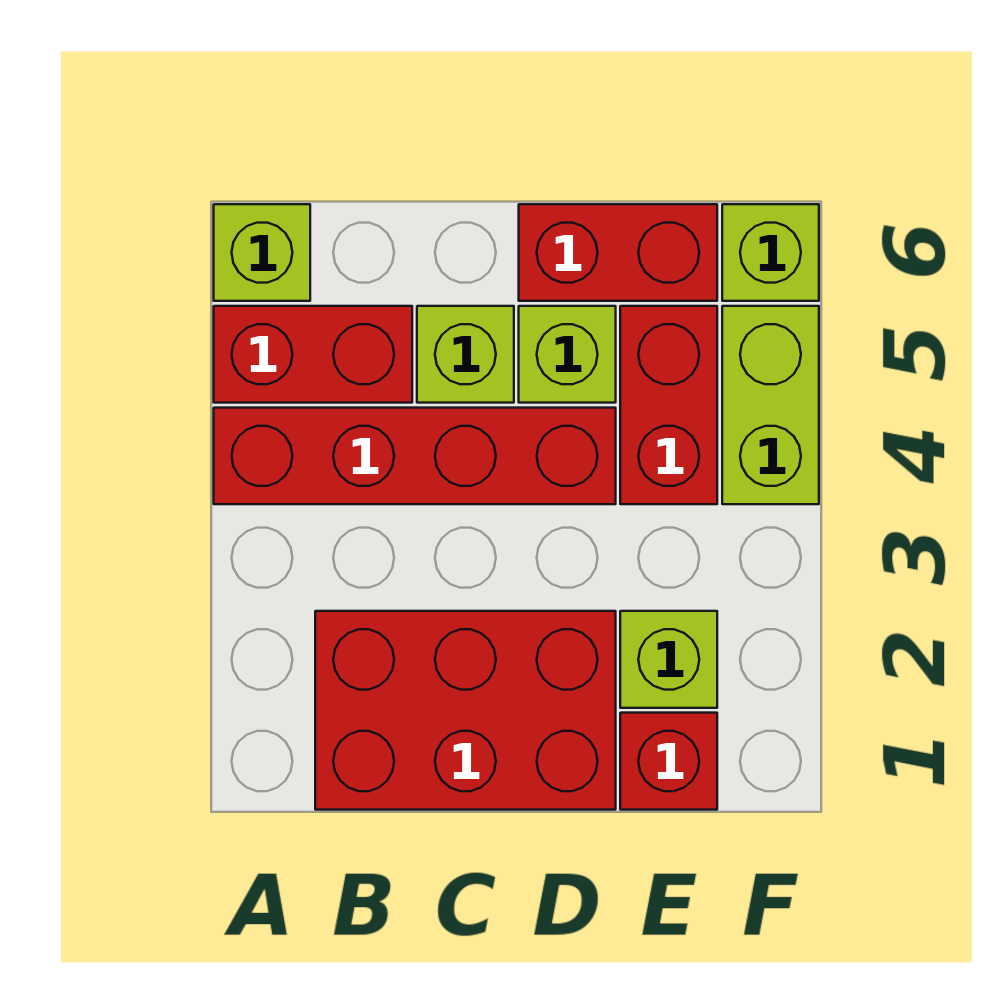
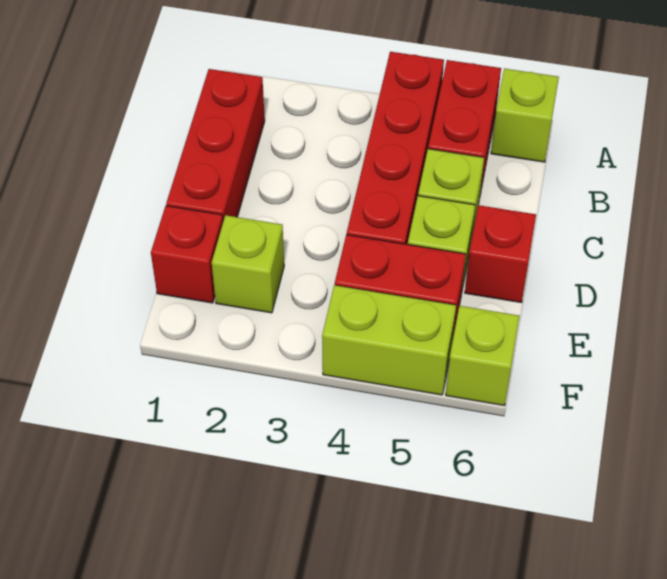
red 2x3 brick [315,611,616,810] -> red 1x3 brick [166,69,265,221]
red 1x2 brick [519,204,717,301] -> red 1x1 brick [465,205,536,303]

